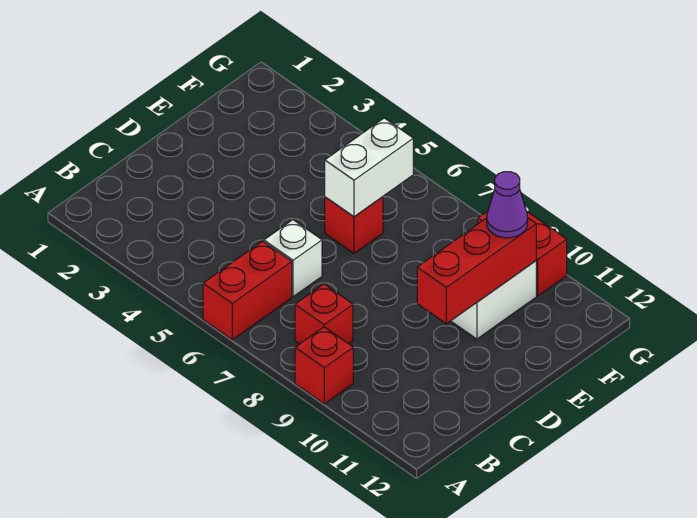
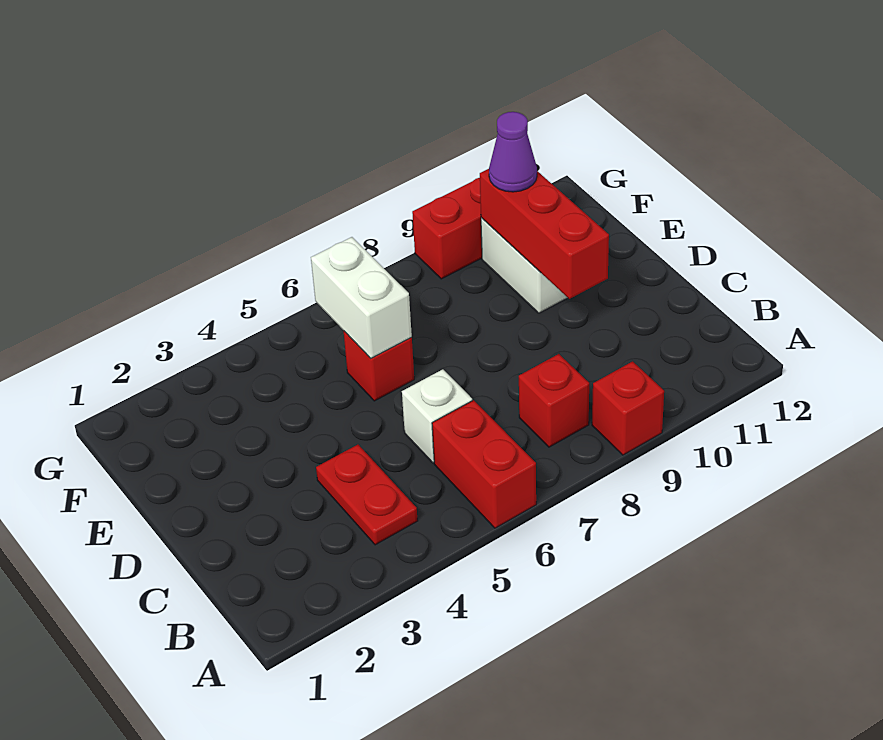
none -> red 1x2 plate [316,445,418,545]

